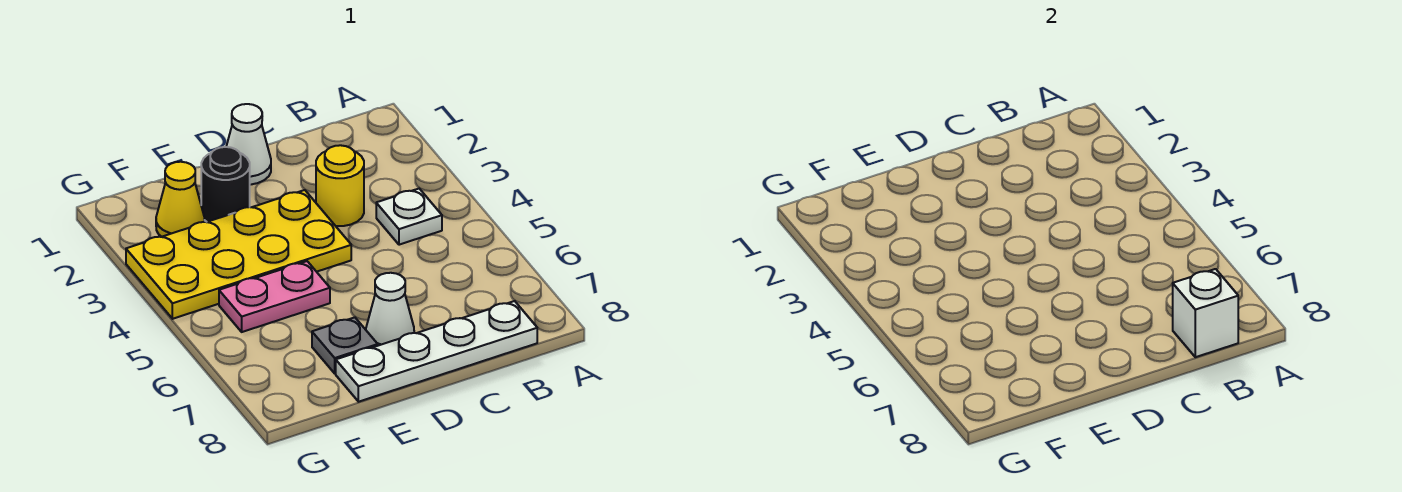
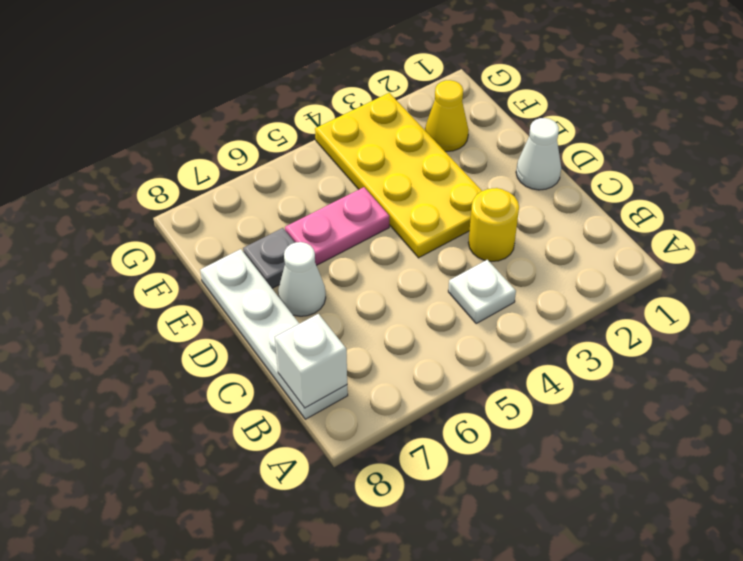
black 1x1 round brick [201,147,250,222] -> none
pink 1x2 plate [219,261,330,332] -> pink 1x2 plate turned to [285,187,389,266]

